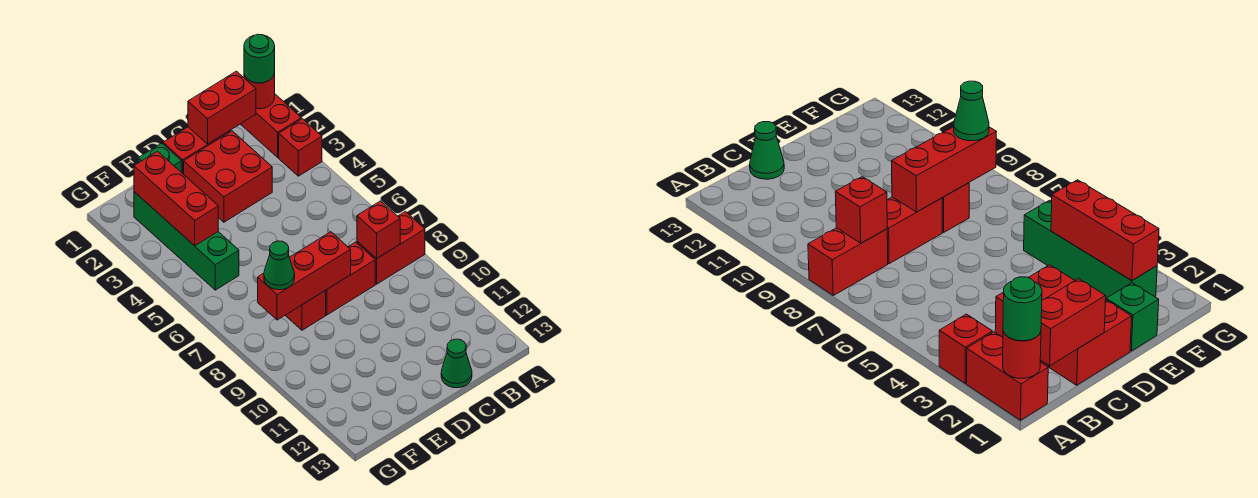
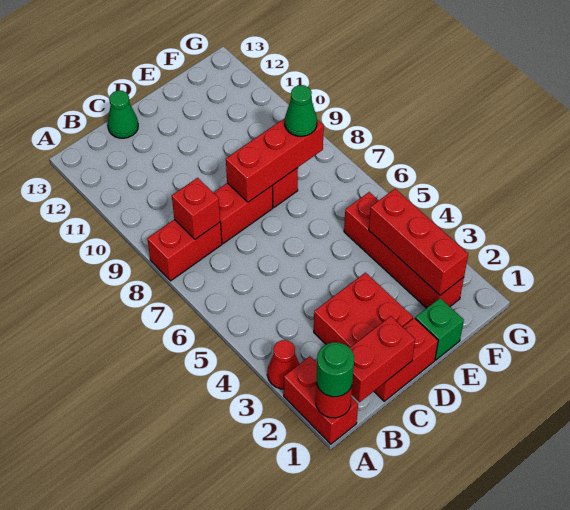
red 1x1 brick [279,119,322,176] -> red 1x1 cone [267,340,299,389]
green 1x4 brick [134,192,239,290] -> red 1x4 brick [344,192,464,308]

